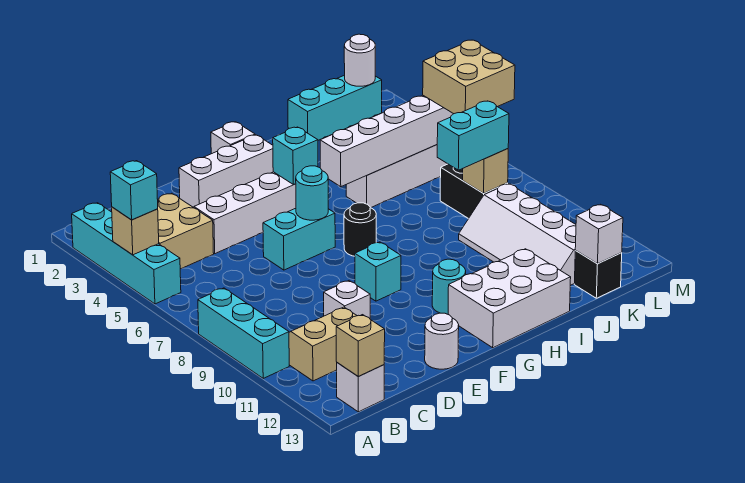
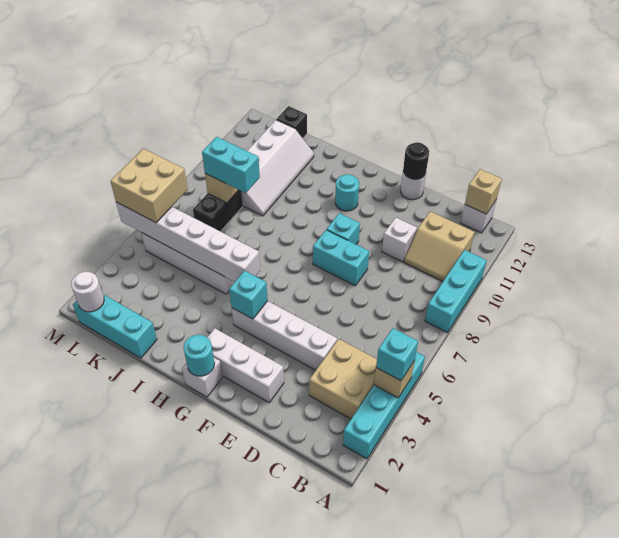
cyan 1x2 brick [263,208,335,270] -> cyan 1x2 brick moved to [313,230,369,286]
cyan 1x1 round brick [296,166,328,220] -> cyan 1x1 round brick moved to [183,335,215,376]
black 1x1 round brick [344,203,376,256] -> black 1x1 round brick moved to [403,142,429,180]
white 2x3 brick [448,249,571,348] -> none
white 1x1 brick [575,204,623,264] -> none

